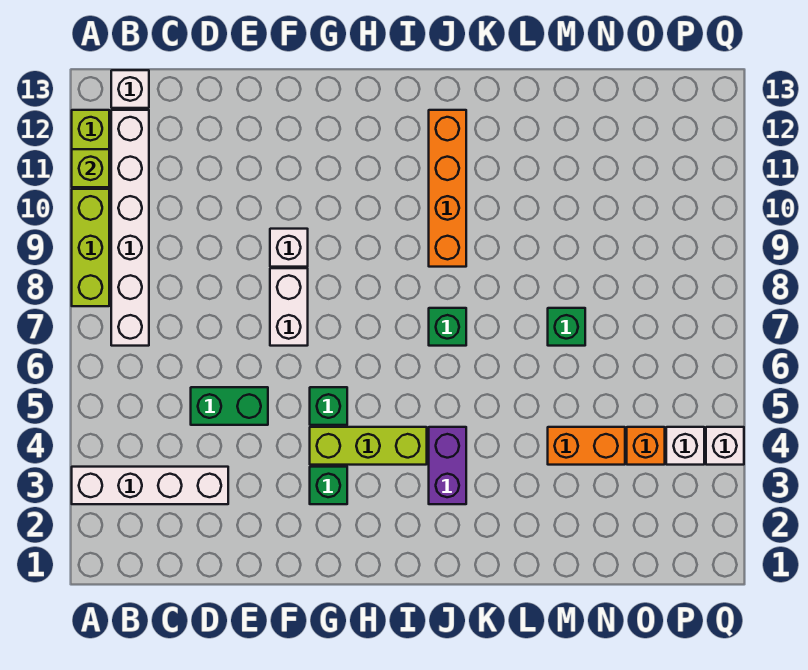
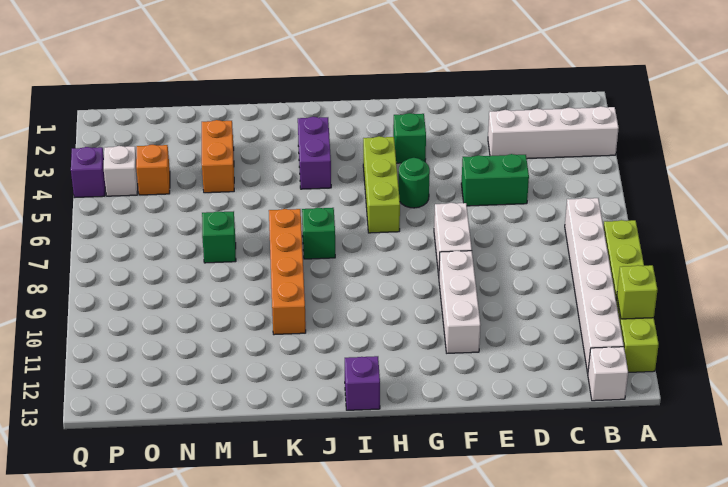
white 1x1 brick [270,229,308,267] -> white 1x3 brick [439,251,481,353]
lime 1x3 brick [310,427,427,465] -> lime 1x3 brick turned to [363,136,400,233]
green 1x1 brick [310,387,347,425] -> green 1x1 round brick [398,158,430,208]
none -> purple 1x1 brick [345,356,380,410]
orange 1x4 brick [429,110,466,267] -> orange 1x4 brick moved to [269,209,306,335]
orange 1x2 brick [548,427,625,465] -> orange 1x2 brick turned to [202,120,234,193]
white 1x1 brick [706,427,744,465] -> purple 1x1 brick [71,147,105,198]

